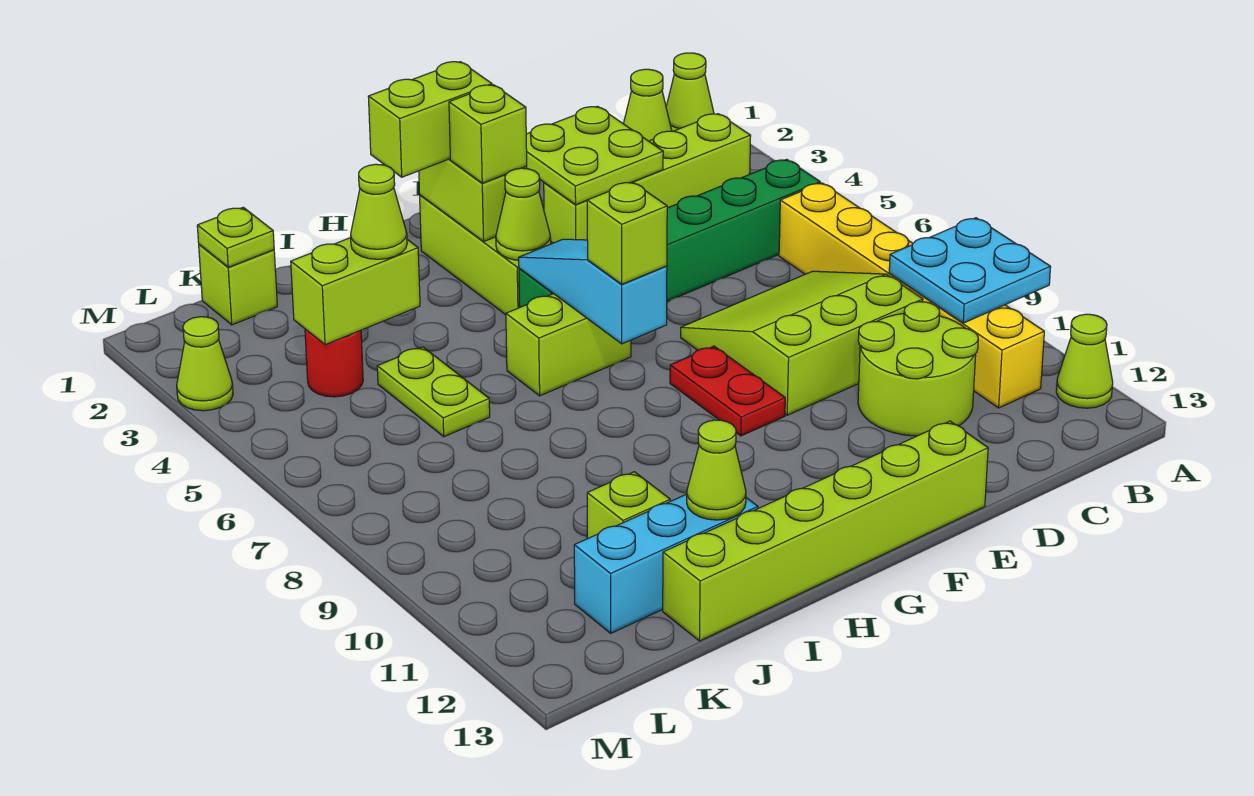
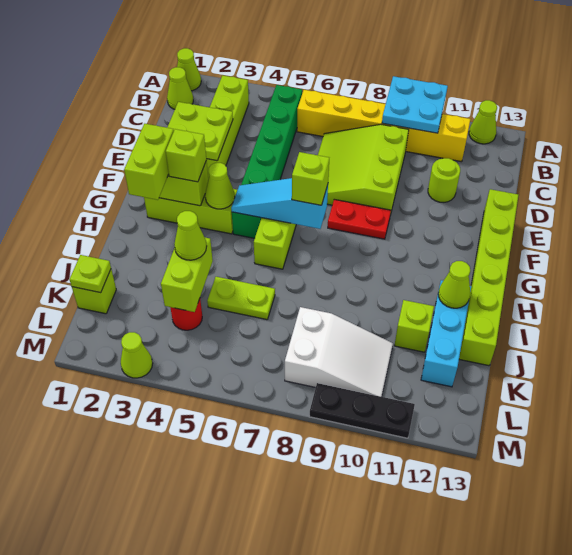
lime 2x2 round brick [858,302,978,436] -> lime 1x1 round brick [428,158,460,202]
none -> white 2x3 slope [285,307,393,397]
none -> black 1x3 plate [310,383,415,438]

